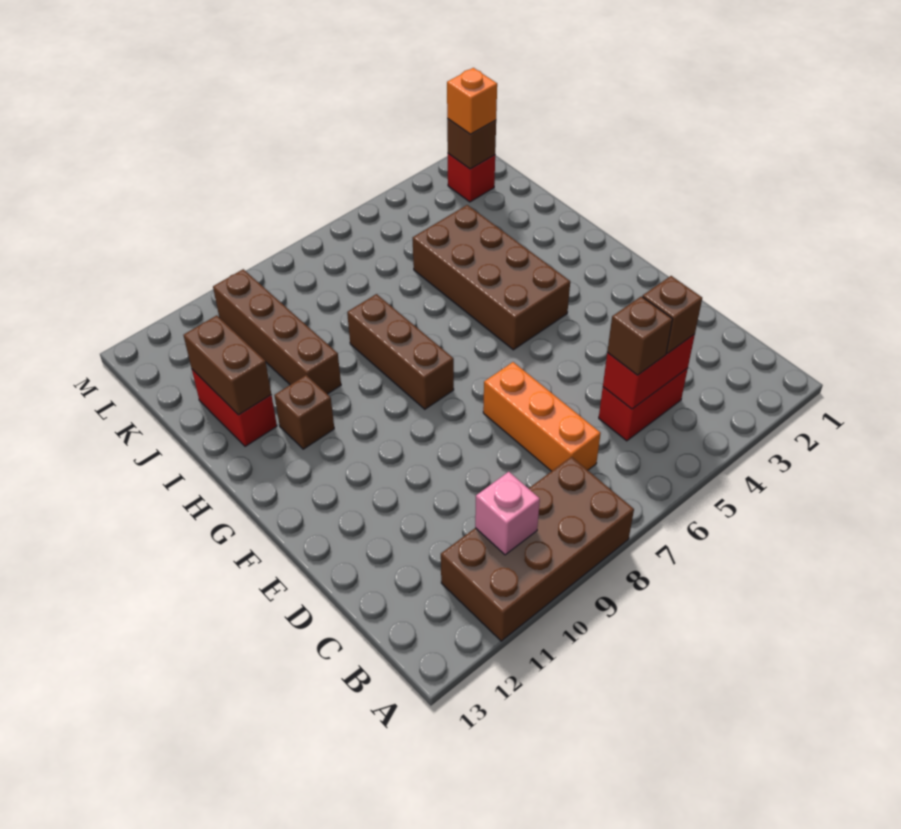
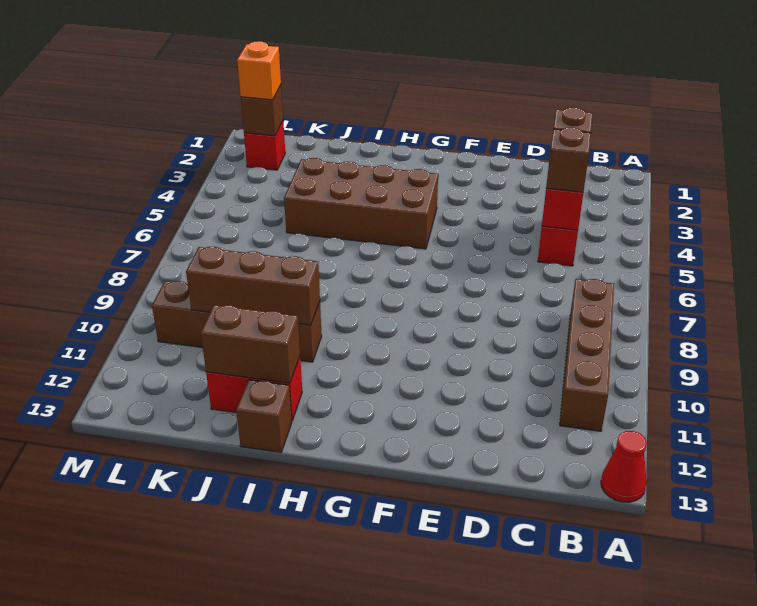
brown 2x4 brick [441,457,634,641] -> brown 1x4 brick [560,279,614,431]
none -> red 1x1 cone [601,431,647,502]
pink 1x1 brick [475,472,540,555] -> none
orange 1x3 brick [483,362,601,471] -> none
brown 1x3 brick [347,294,454,409] -> brown 1x3 brick moved to [186,247,320,325]
brown 1x1 brick [274,375,334,449] -> brown 1x1 brick moved to [236,380,292,452]

